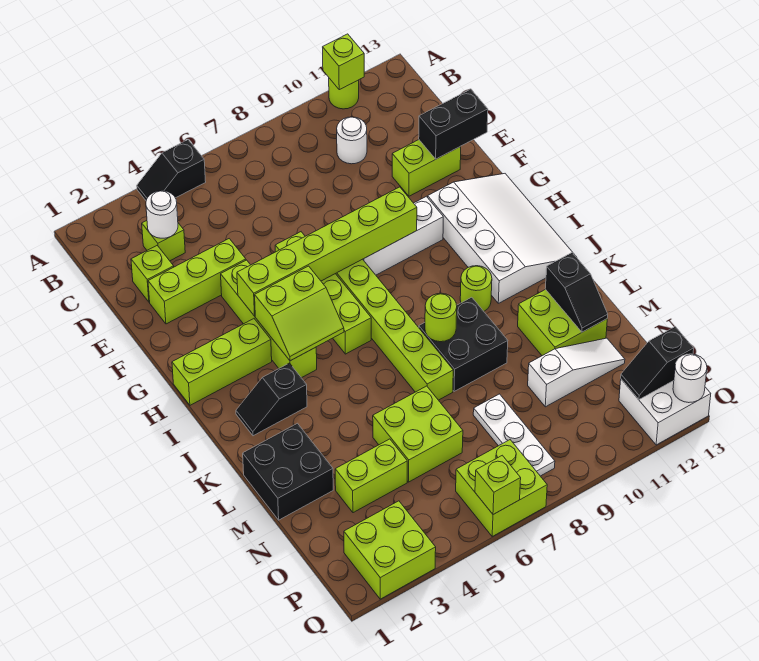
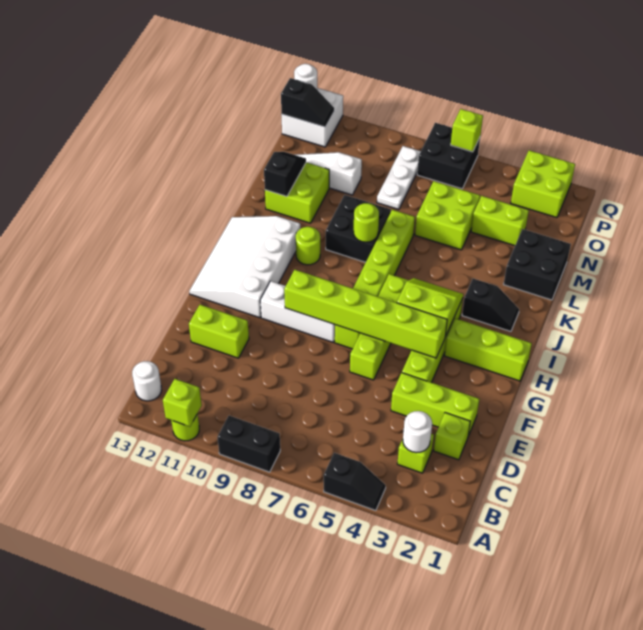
white 1x1 round brick [337,117,367,164] -> white 1x1 round brick moved to [132,361,162,401]
black 1x2 brick [419,89,488,159] -> black 1x2 brick moved to [217,416,280,472]
lime 2x2 brick [456,440,547,536] -> black 2x2 brick [417,123,480,189]

